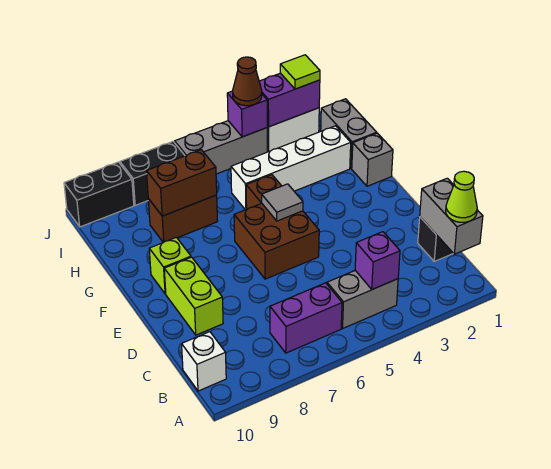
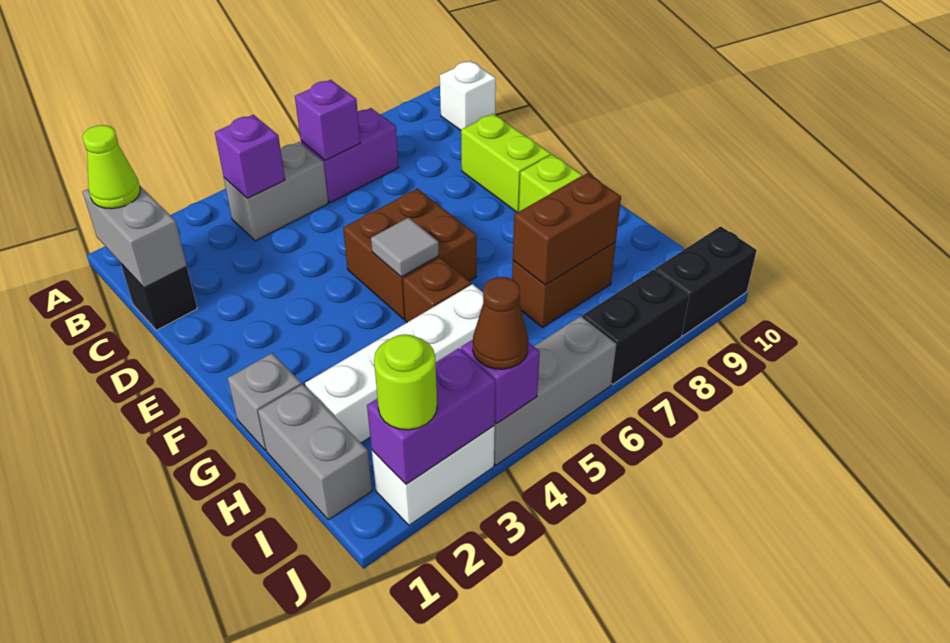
none -> purple 1x1 brick [295,80,360,160]
lime 1x1 tile [280,55,320,89] -> lime 1x1 round brick [374,334,437,430]

